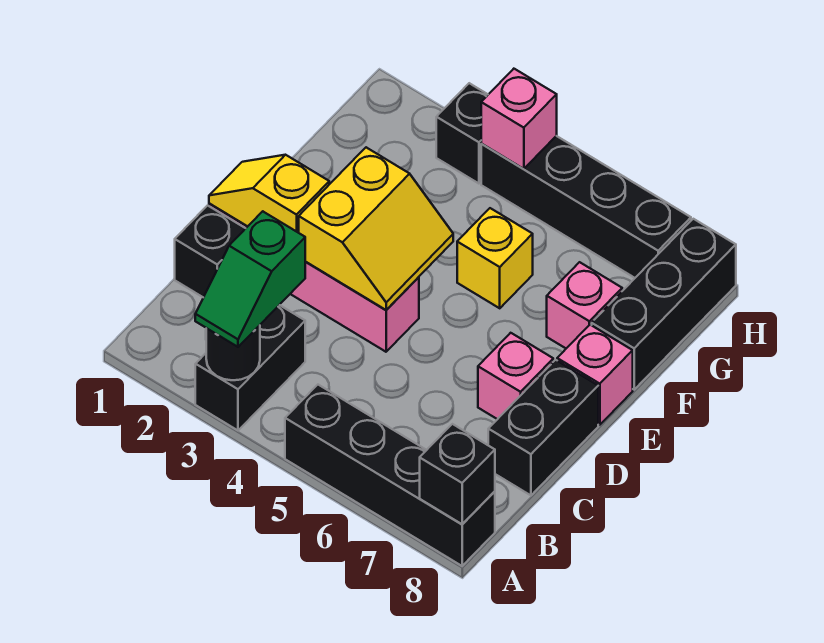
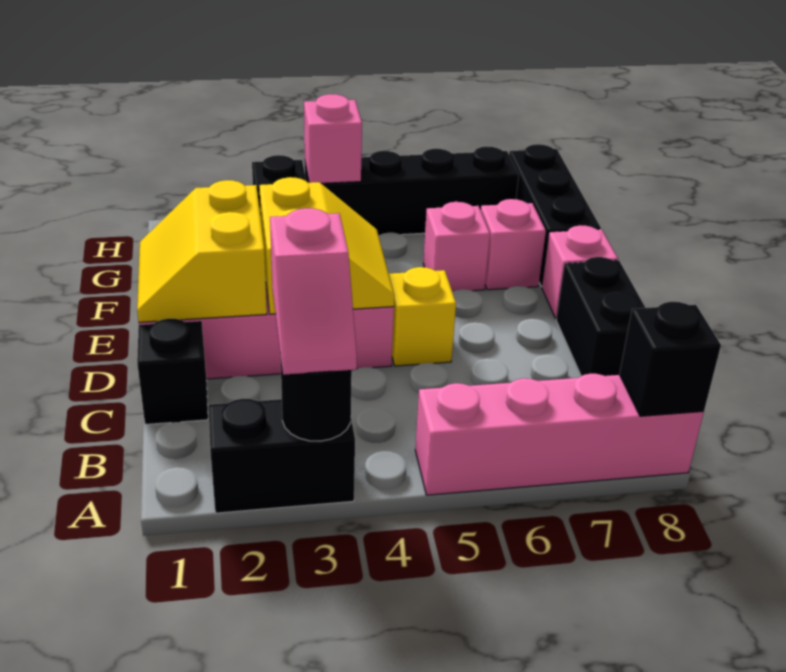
black 1x2 brick [195,305,305,430] -> black 1x2 brick turned to [208,399,355,513]
green 1x2 slope [195,211,305,347] -> pink 1x2 slope [270,208,357,375]
black 1x4 brick [285,385,495,566] -> pink 1x4 brick [415,374,704,495]
yellow 1x2 slope [209,155,329,233] -> yellow 2x2 slope [137,180,267,322]
pink 1x1 brick [478,333,553,419] -> pink 1x1 brick moved to [423,202,490,292]
yellow 1x1 brick [457,208,533,308] -> yellow 1x1 brick moved to [389,267,456,366]

